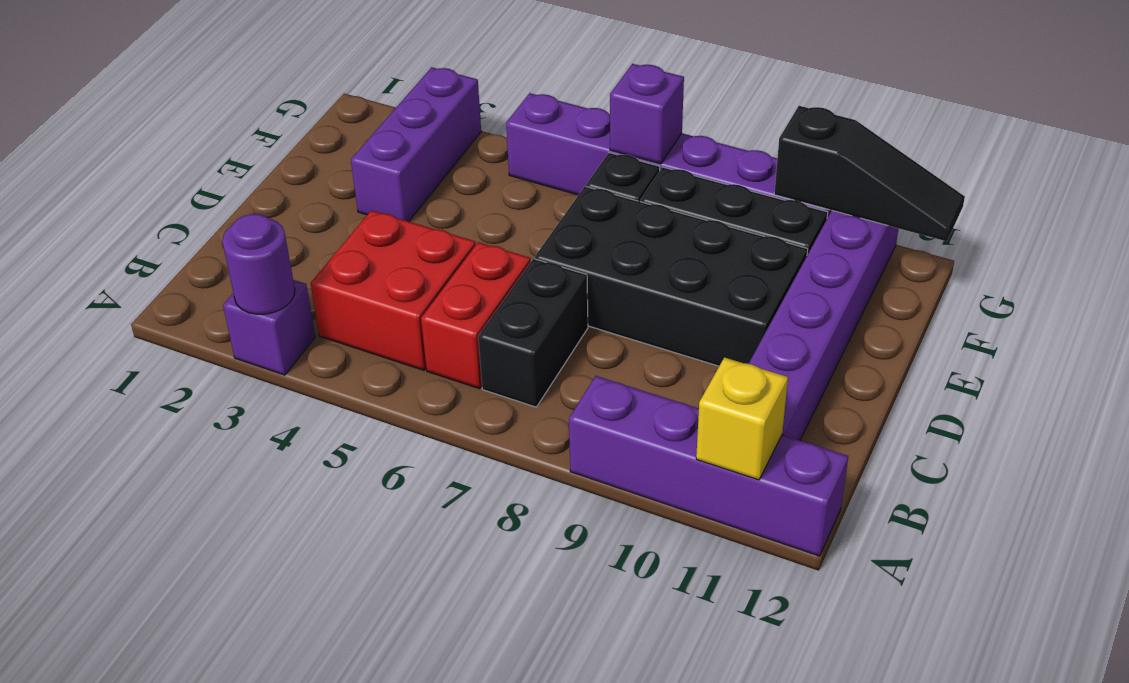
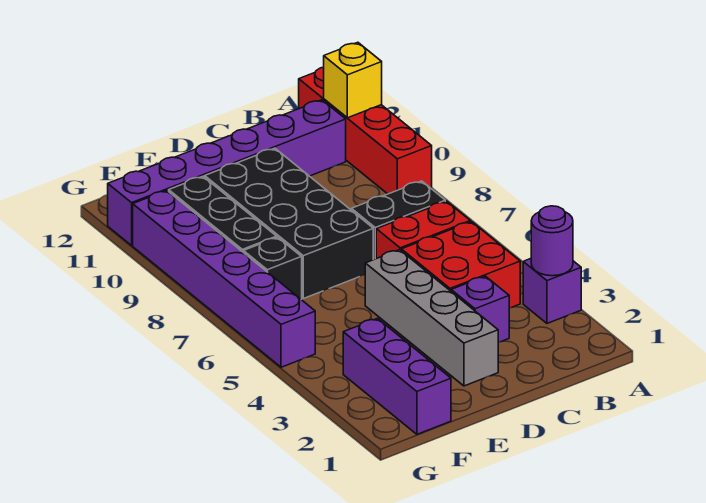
purple 1x4 brick [569,376,848,556] -> red 1x4 brick [299,67,432,194]
none -> grey 1x4 brick [365,250,498,386]
purple 1x3 brick [351,67,481,221] -> purple 1x3 brick turned to [343,318,451,434]
purple 1x1 brick [610,64,684,164] -> purple 1x1 brick moved to [451,276,509,342]
black 1x3 slope [774,106,965,241] -> none

